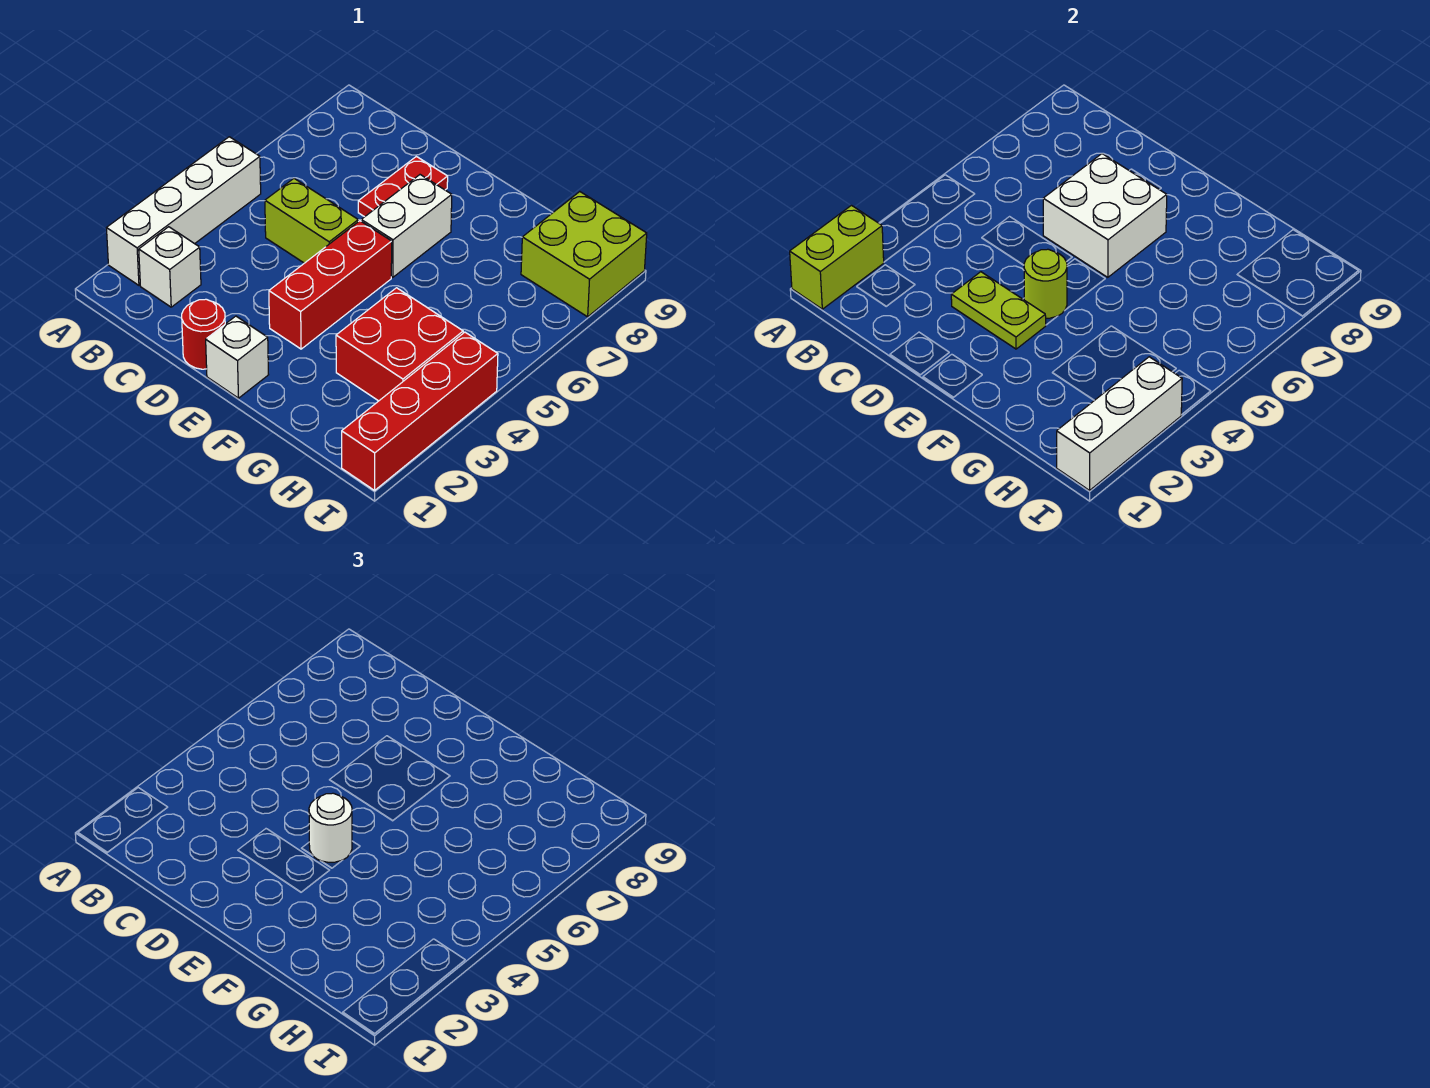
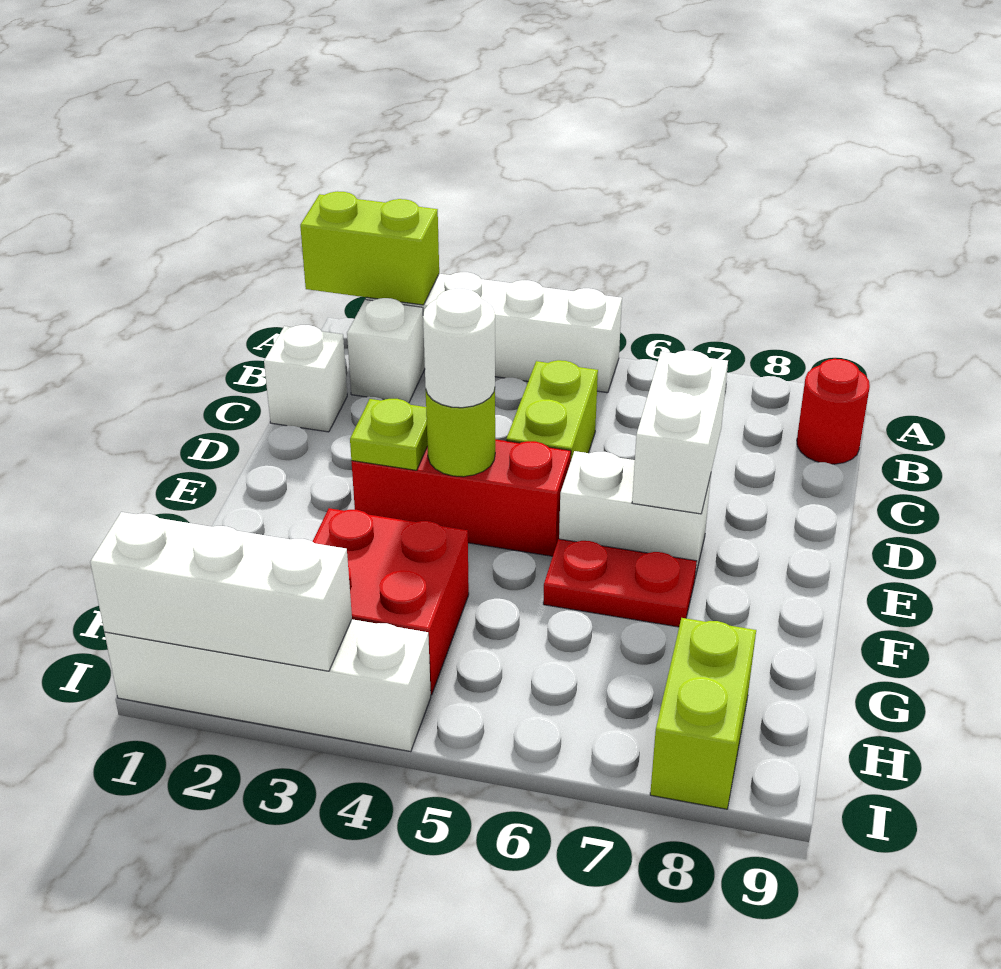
red 1x1 round brick [182,299,225,369] -> red 1x1 round brick moved to [797,359,870,464]
lime 1x2 plate [951,272,1046,349] -> lime 1x1 plate [350,399,427,470]
white 2x2 brick [1043,154,1167,277] -> white 1x2 brick [632,350,728,514]
red 1x2 plate [358,156,448,217] -> red 1x2 plate moved to [543,539,697,627]
white 1x1 brick [206,316,269,398] -> white 1x1 brick moved to [264,325,347,432]
lime 2x2 brick [521,192,647,317] -> lime 1x2 brick [650,618,756,809]
red 1x4 brick [342,332,498,490] -> white 1x4 brick [105,619,431,752]

